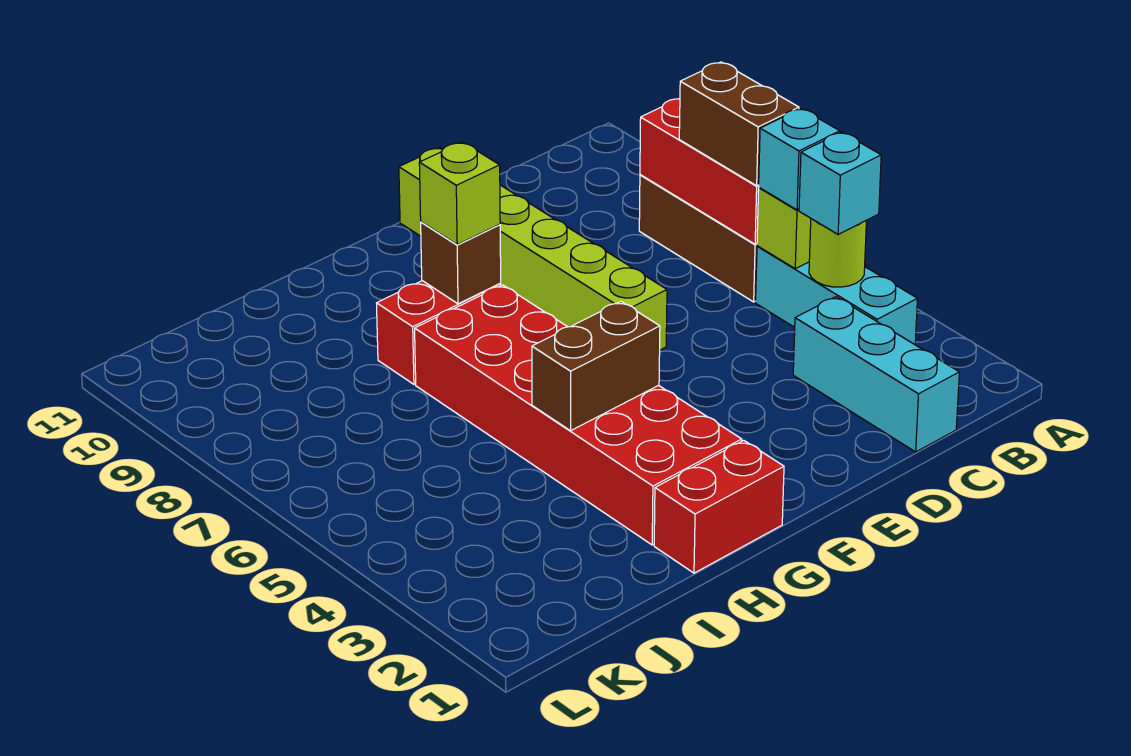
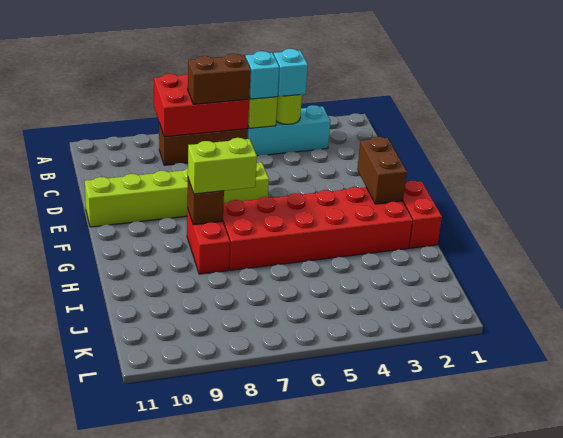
cyan 1x3 brick [793,297,959,452] -> none
brown 1x2 brick [532,302,660,431] -> brown 1x2 brick moved to [357,137,407,204]
lime 1x1 brick [419,142,500,245] -> lime 1x2 brick [188,138,257,194]

